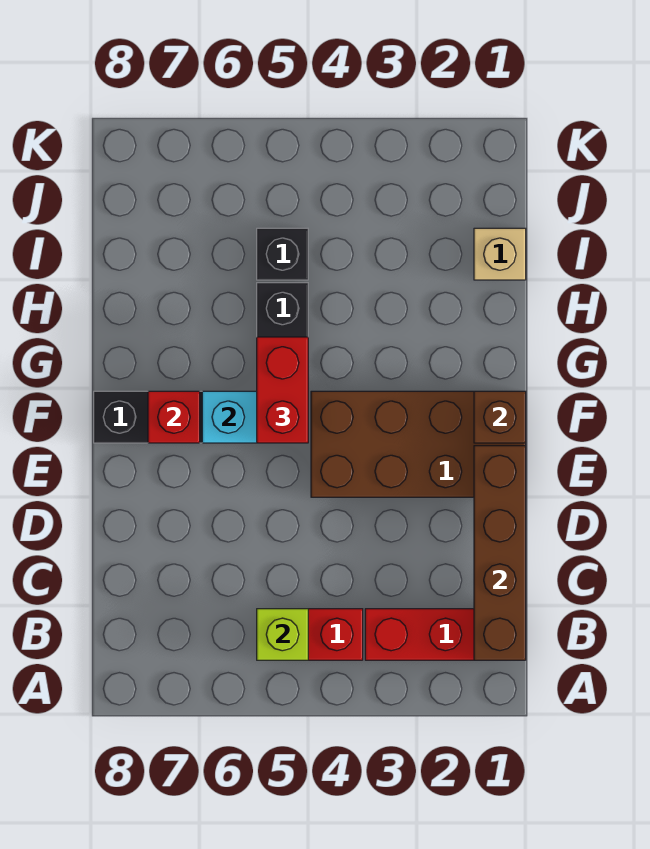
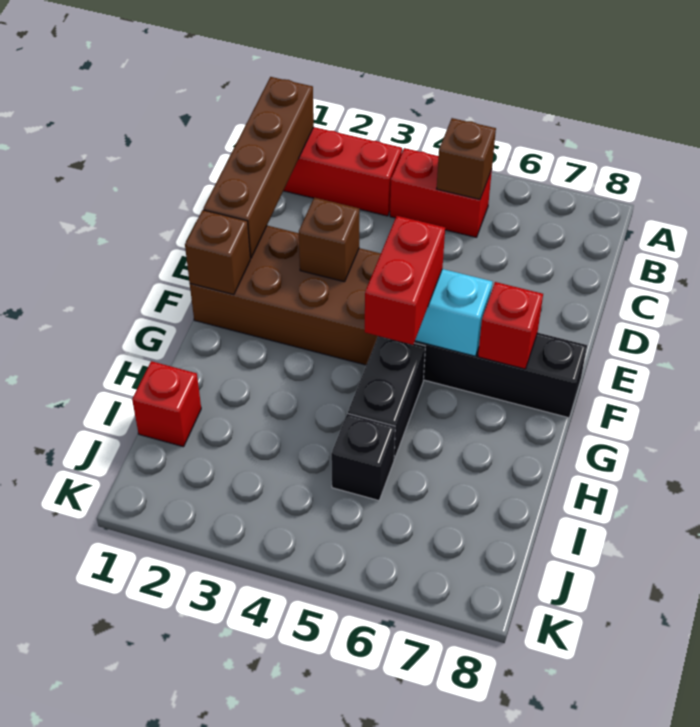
lime 1x1 brick [257,609,308,660] -> brown 1x1 brick [437,118,496,199]
none -> brown 1x1 brick [299,198,360,282]
tan 1x1 brick [474,228,526,280] -> red 1x1 brick [132,361,201,447]

